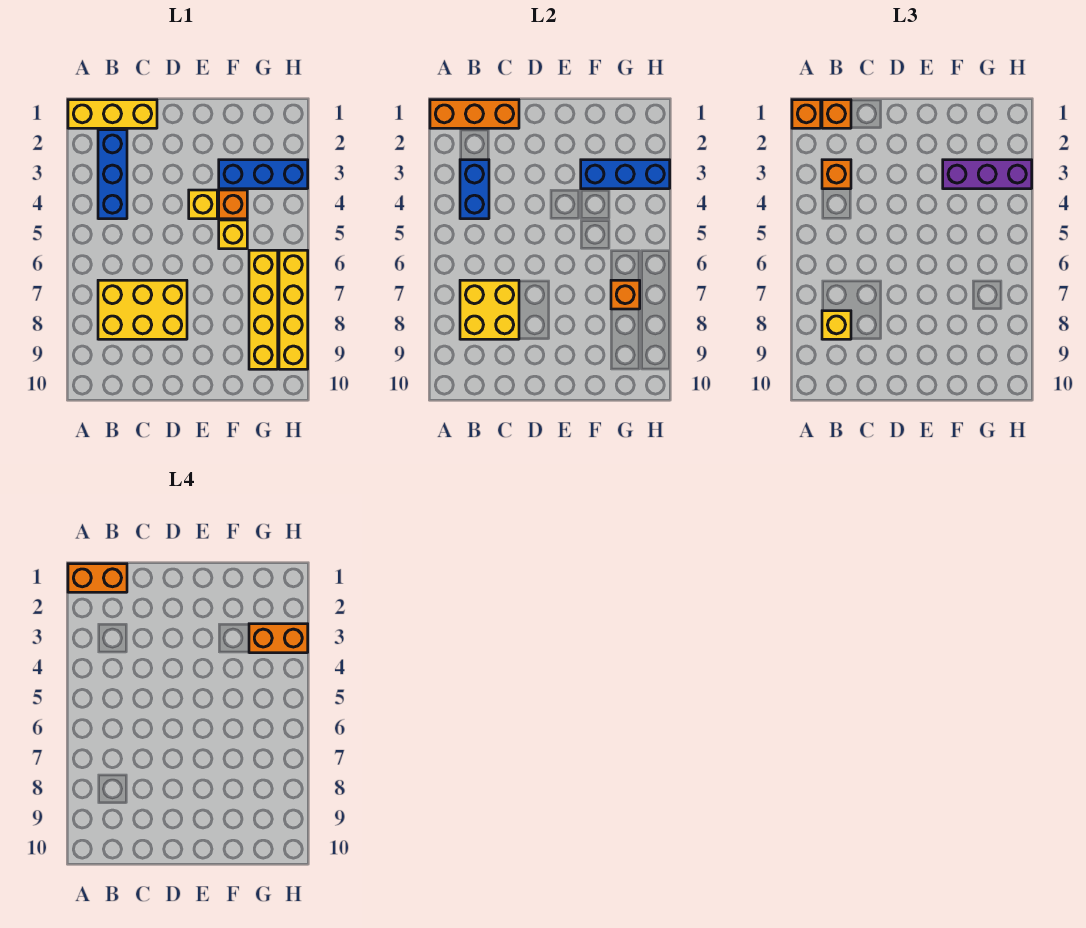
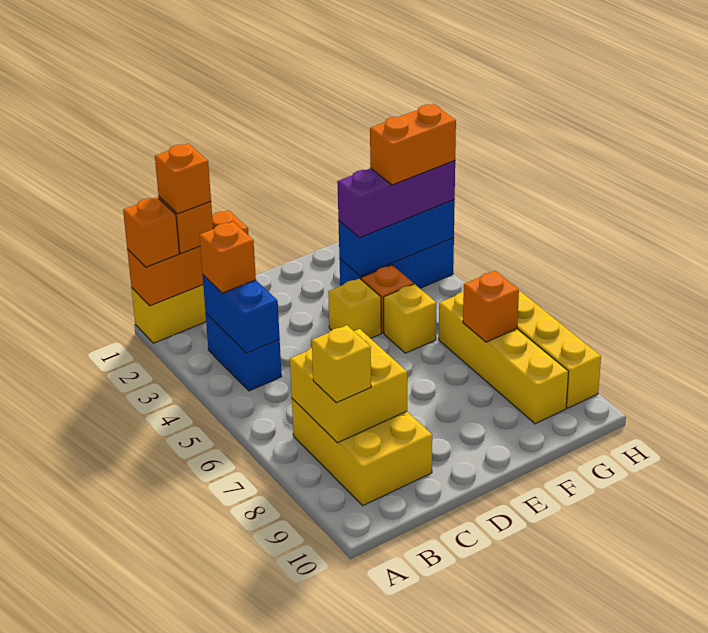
orange 1x2 brick [68,564,127,592] -> orange 1x1 brick [155,144,211,214]
blue 1x3 brick [98,130,127,219] -> blue 1x2 brick [206,314,282,391]
yellow 2x3 brick [98,280,187,339] -> yellow 2x3 brick turned to [292,399,432,505]

